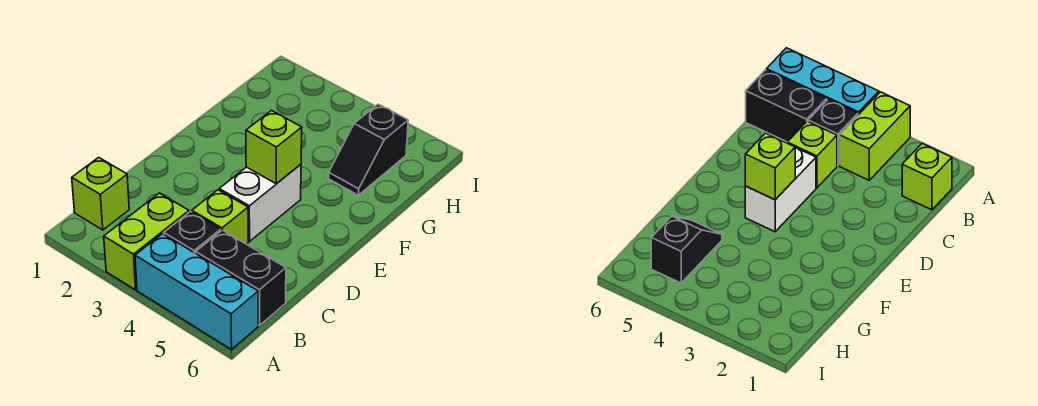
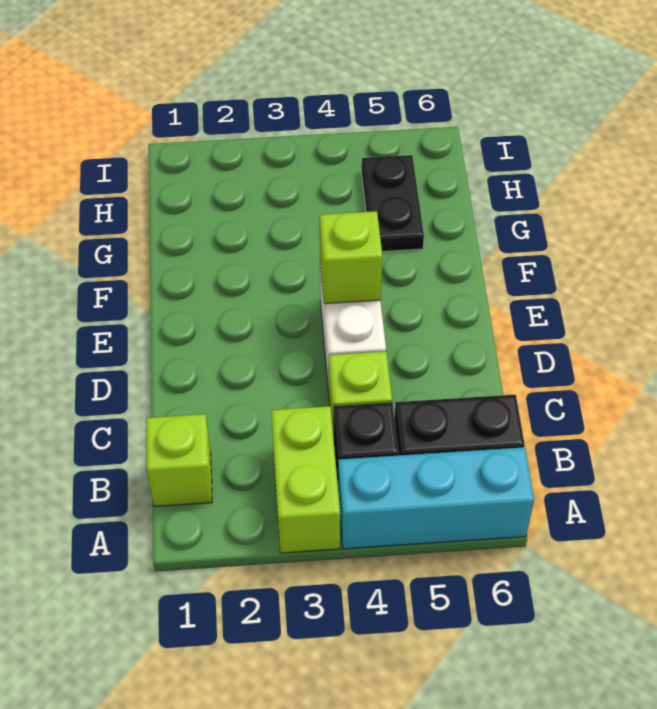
black 1x2 slope [329,104,408,195] -> black 1x2 plate [362,155,424,252]

